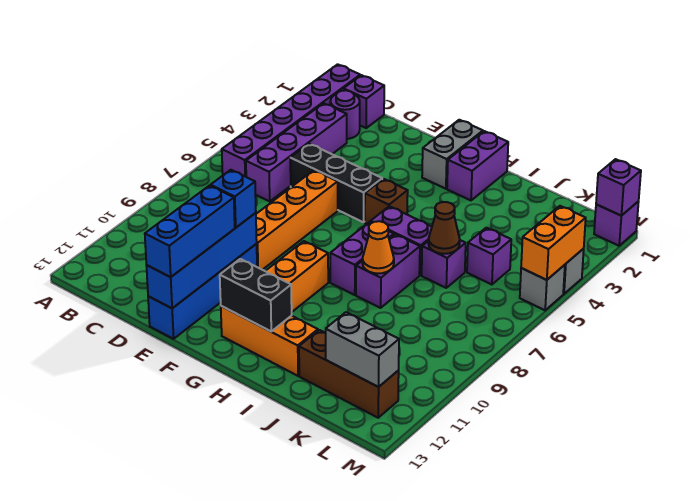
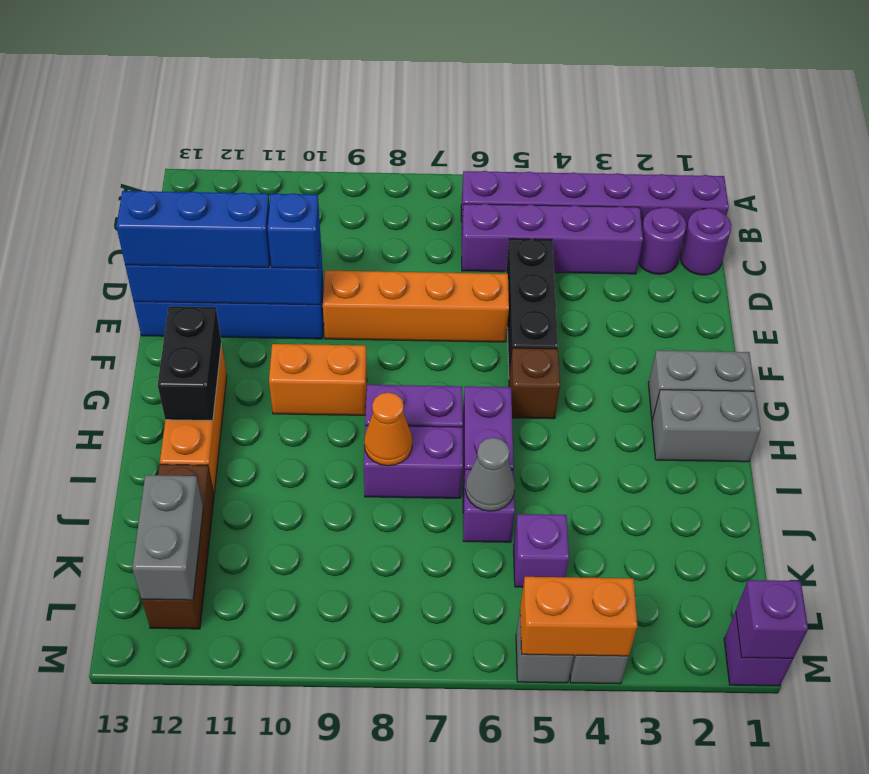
purple 1x1 brick [344,75,384,128] -> purple 1x1 round brick [680,208,731,275]
purple 1x2 brick [447,131,508,200] -> grey 1x2 brick [652,390,761,462]
brown 1x1 cone [428,202,460,254] -> grey 1x1 cone [465,438,515,511]

